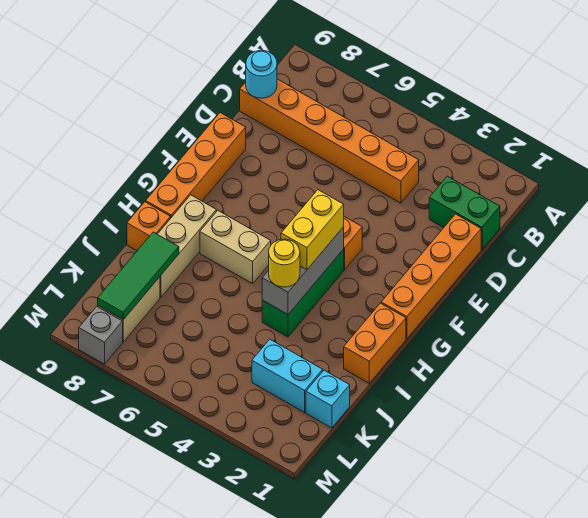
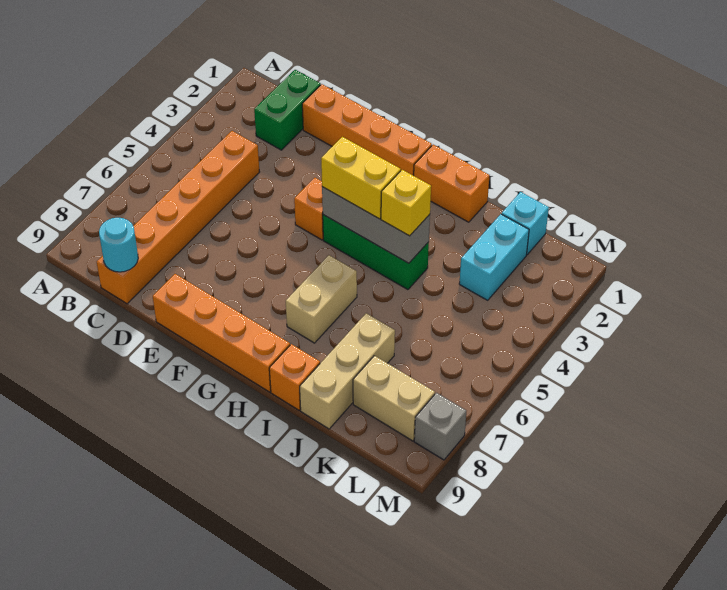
tan 1x3 brick [158,195,216,297] -> tan 1x3 brick turned to [300,313,395,429]
yellow 1x1 round brick [269,239,300,287] -> yellow 1x1 brick [381,170,431,236]
green 1x3 tile [98,232,179,320] -> none

